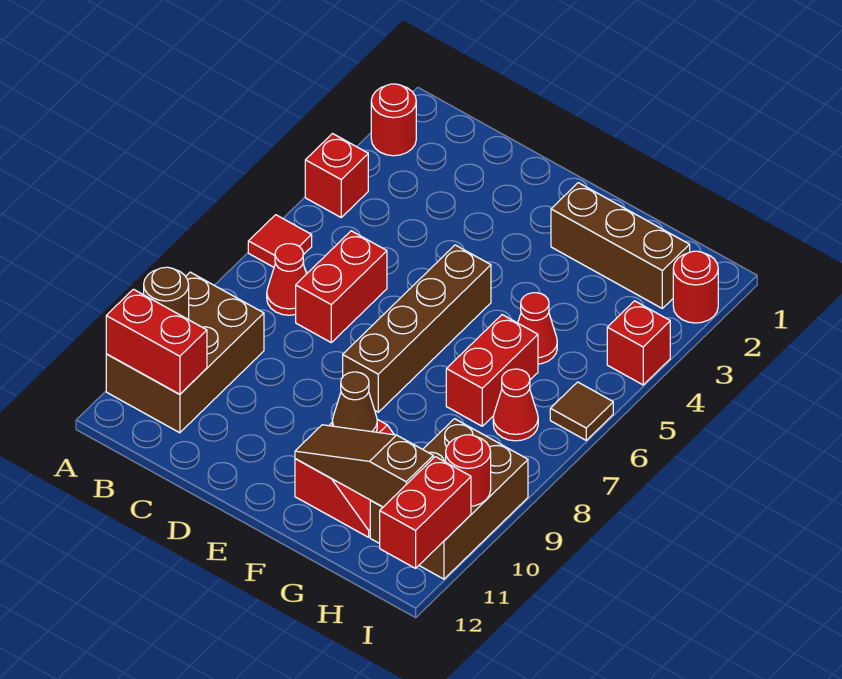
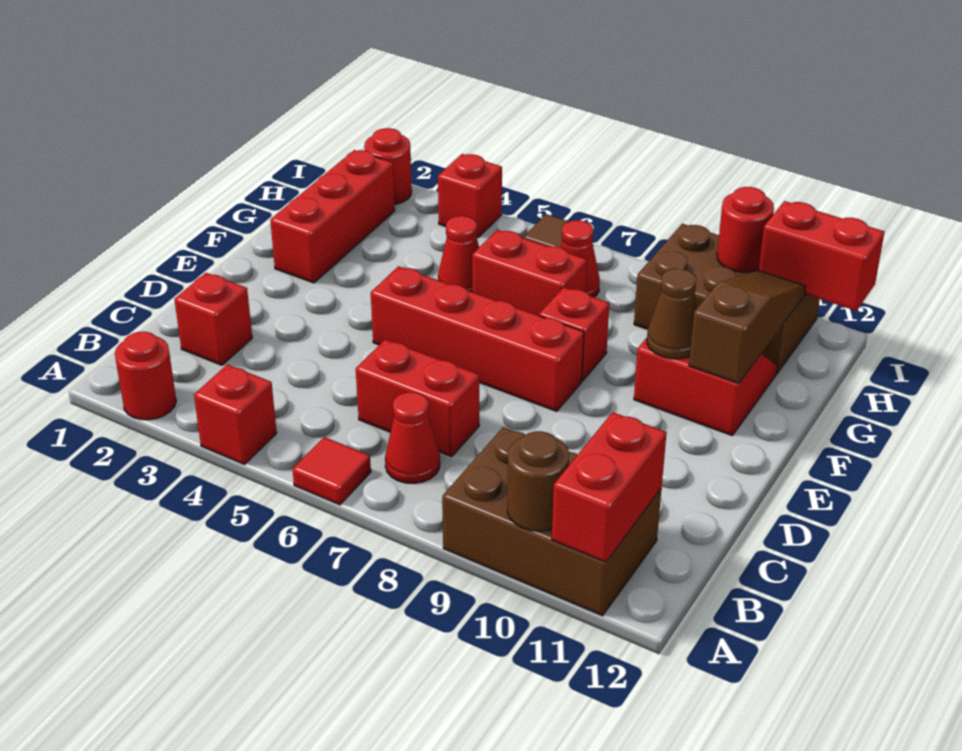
none -> red 1x1 brick [174,273,252,365]
brown 1x4 brick [343,245,491,412] -> red 1x4 brick [371,266,584,411]
brown 1x3 brick [551,183,690,308] -> red 1x3 brick [270,150,395,283]
none -> red 1x1 brick [539,287,609,381]
brown 1x3 slope [295,425,433,507] -> brown 1x3 slope turned to [689,271,806,384]

